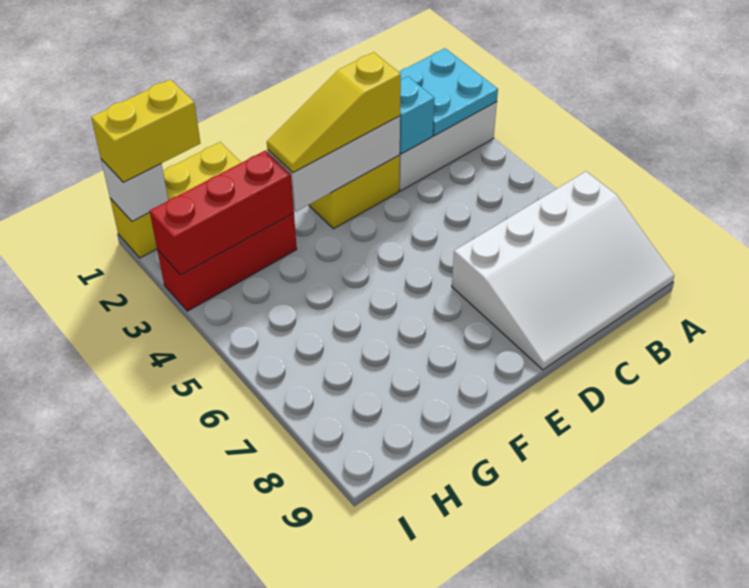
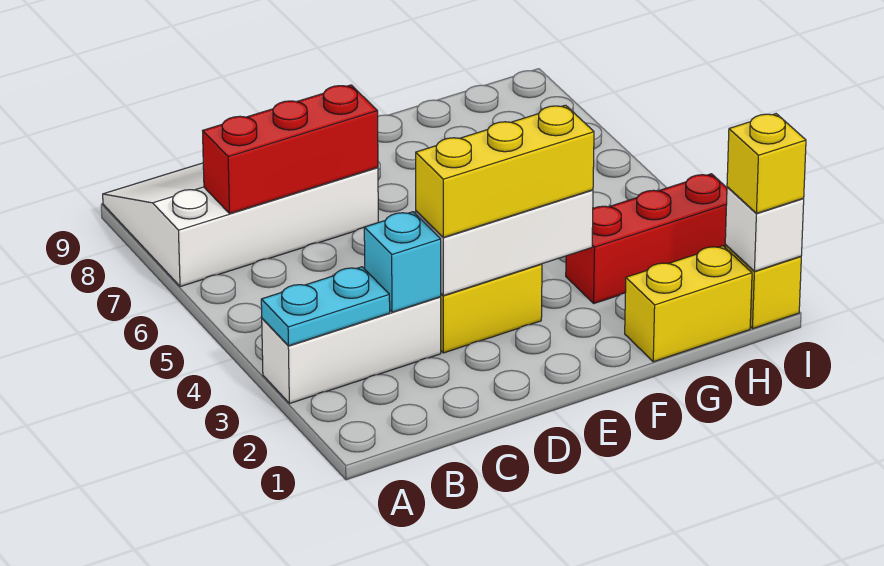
cyan 2x2 plate [399,48,498,135] -> cyan 1x2 plate [261,267,390,346]
yellow 1x3 slope [267,52,401,173] -> yellow 1x3 brick [416,105,594,237]
red 1x3 brick [150,150,294,275] -> red 1x3 brick moved to [203,85,378,213]
yellow 1x2 brick [91,79,200,182] -> yellow 1x1 brick [727,114,806,213]

